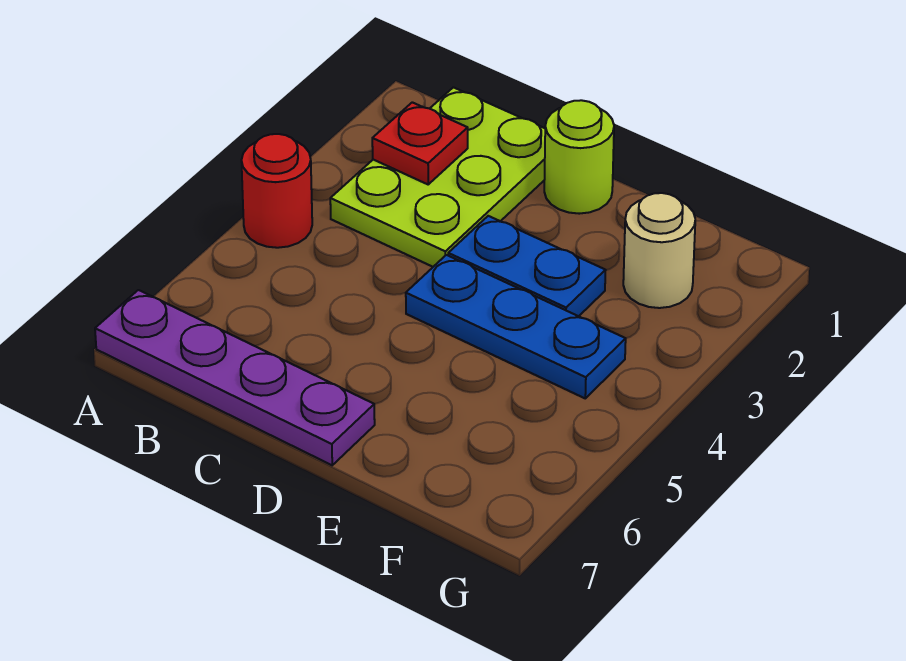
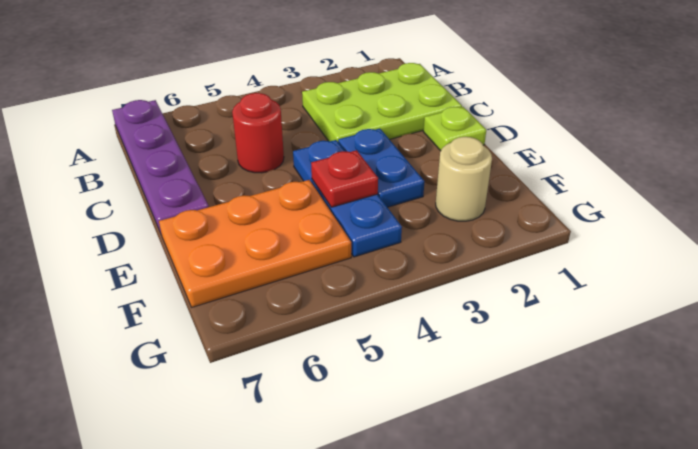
red 1x1 round brick [241,134,312,248] -> red 1x1 round brick moved to [232,93,284,173]
red 1x1 plate [372,102,468,184] -> red 1x1 plate moved to [311,150,378,207]
lime 1x1 round brick [544,100,614,214] -> lime 1x1 plate [423,107,486,151]
none -> orange 2x3 plate [159,180,351,307]

